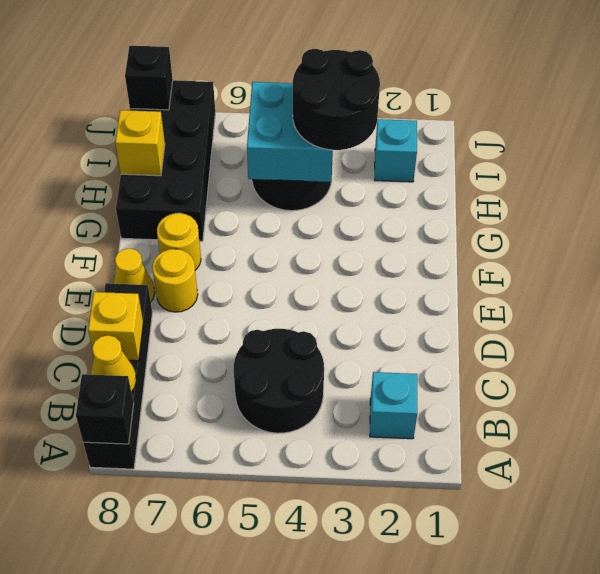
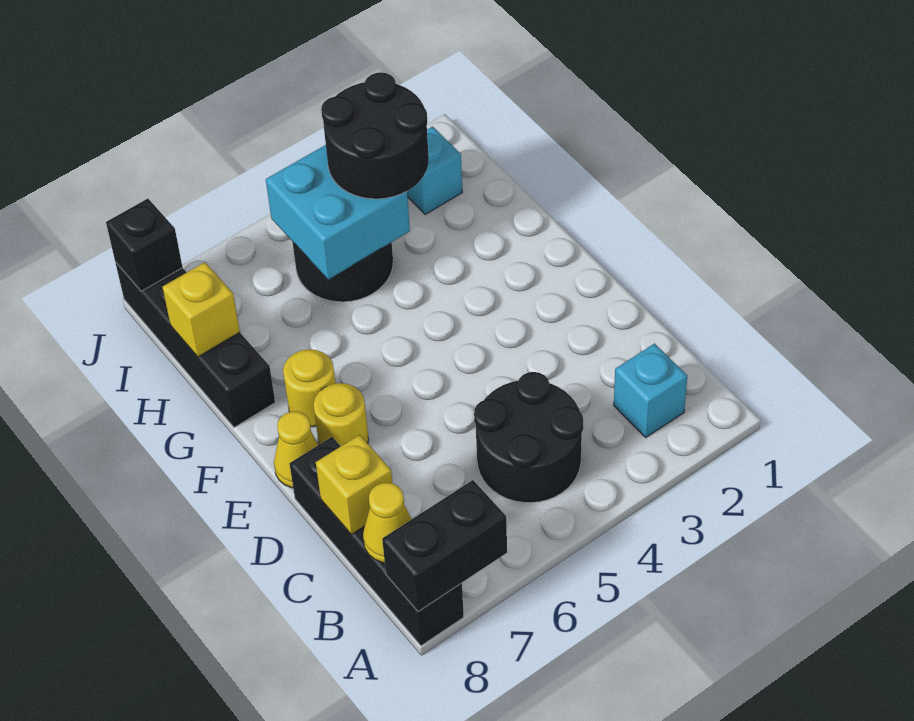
black 1x1 brick [76,374,134,444] -> black 1x2 brick [382,480,507,611]
black 2x4 brick [116,80,215,241] -> black 1x4 brick [115,262,275,428]

